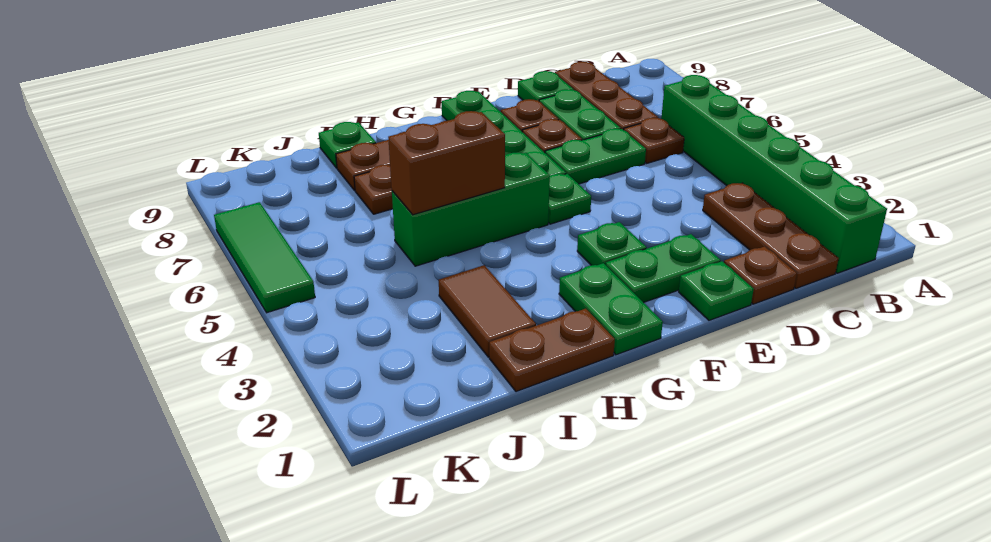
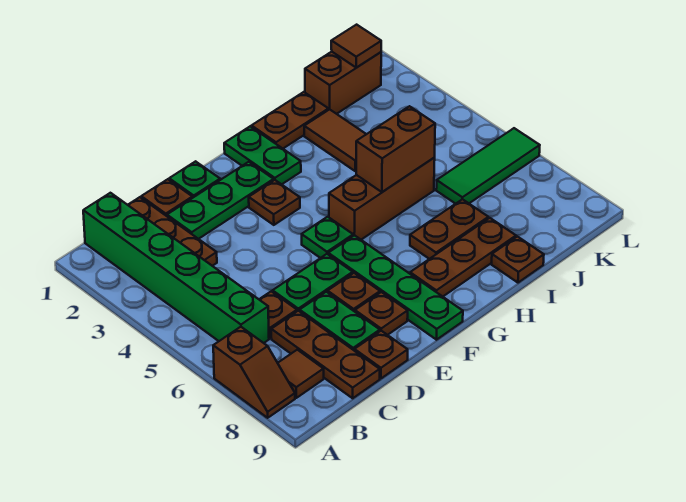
none -> brown 1x2 slope [213,327,295,418]
none -> brown 1x1 tile [278,350,324,398]
green 1x1 plate [518,71,574,101] -> brown 1x1 plate [355,331,408,379]
green 1x2 plate [606,234,721,303] -> green 1x3 plate [167,162,274,239]
green 1x1 plate [577,222,647,265] -> brown 1x1 plate [249,180,300,225]
green 1x3 brick [392,153,550,266] -> brown 1x3 brick [329,158,435,240]
green 1x1 plate [319,122,376,168] -> brown 1x1 plate [492,236,544,283]
none -> brown 1x2 brick [305,52,381,114]
none -> brown 1x1 tile [331,25,381,68]
green 1x3 tile [214,202,315,313] -> green 1x3 tile turned to [436,128,540,204]

